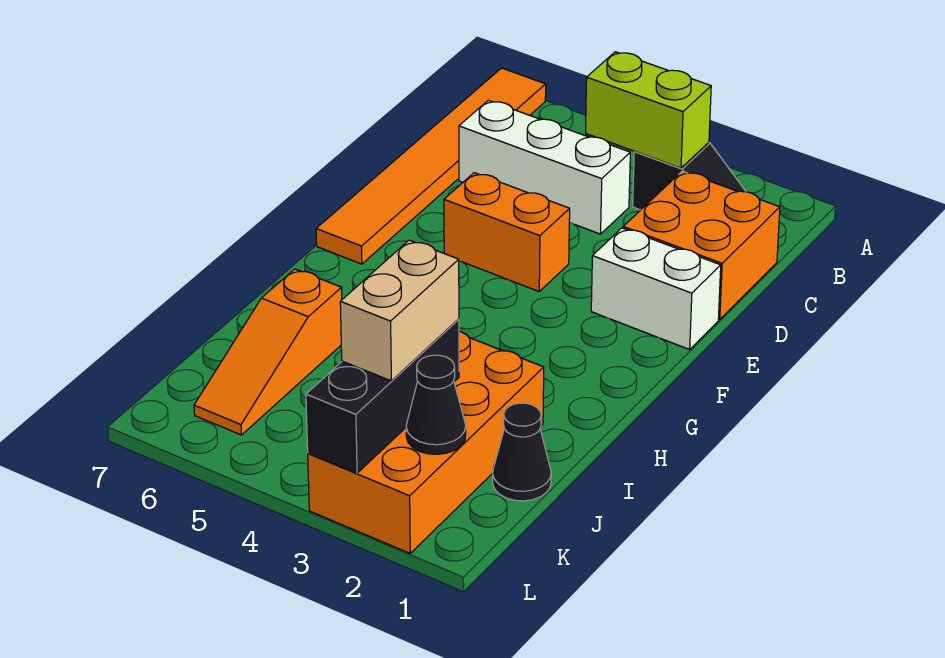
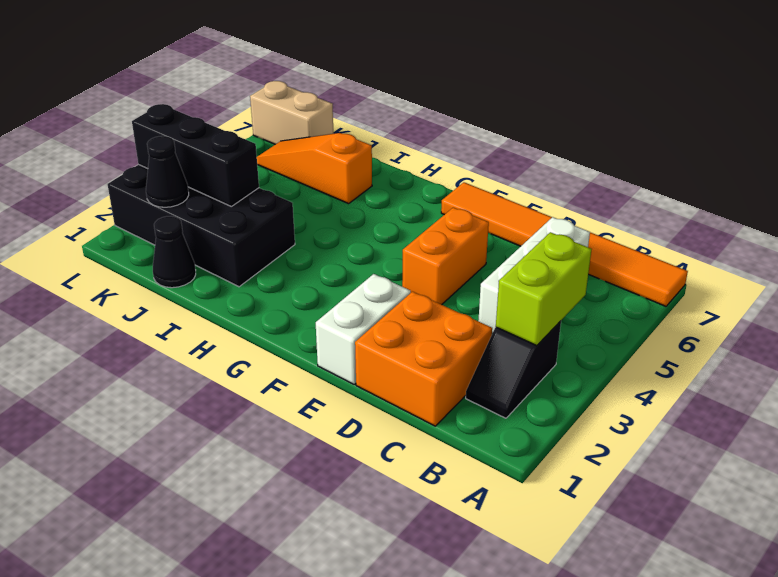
orange 2x4 brick [308,332,544,553] -> black 2x4 brick [108,165,295,287]
tan 1x2 brick [340,240,459,381] -> tan 1x2 brick moved to [250,81,334,144]

